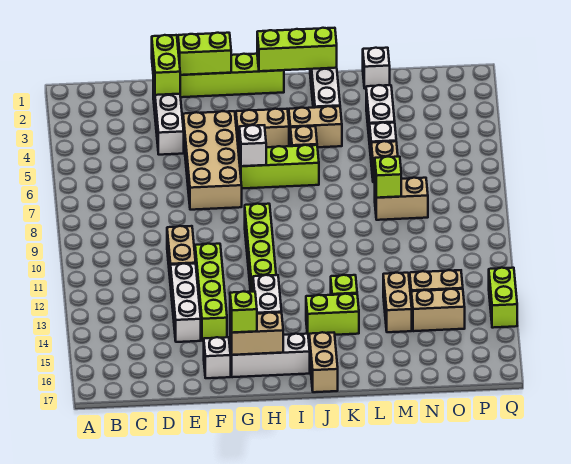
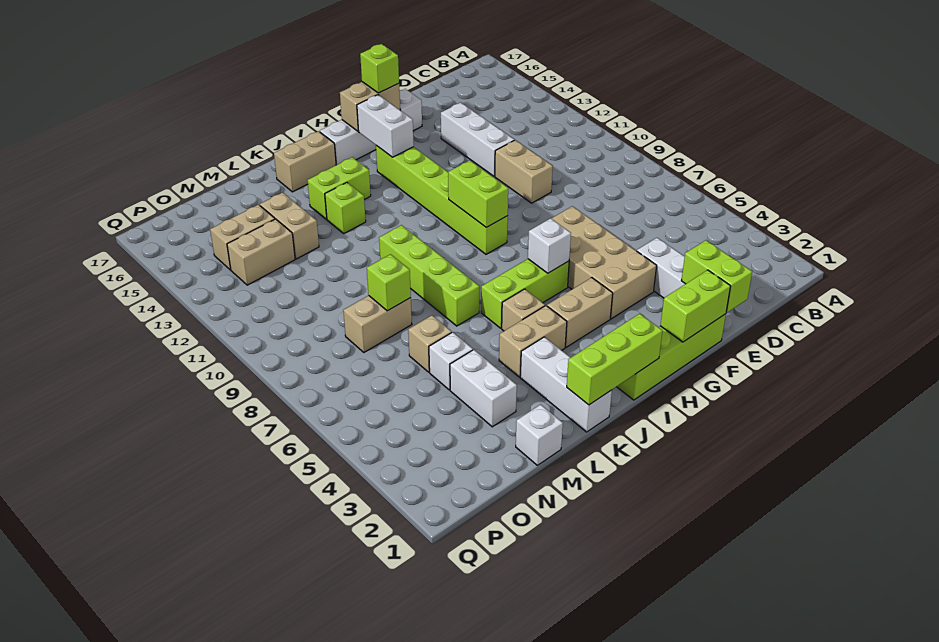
lime 1x4 brick [195,244,227,341] -> lime 1x4 brick moved to [379,225,479,326]
tan 1x2 brick [309,332,338,392] -> tan 1x2 brick turned to [274,131,336,192]
lime 1x2 brick [489,268,517,328] -> lime 1x2 brick moved to [448,160,508,227]

